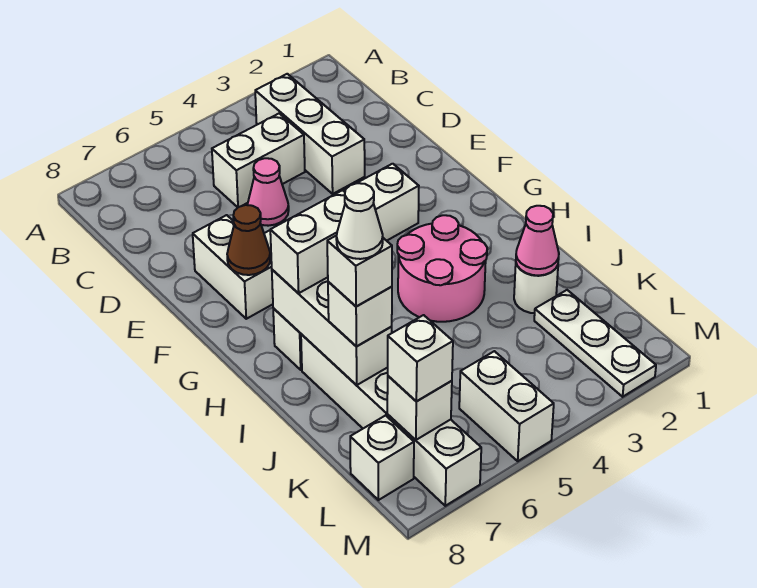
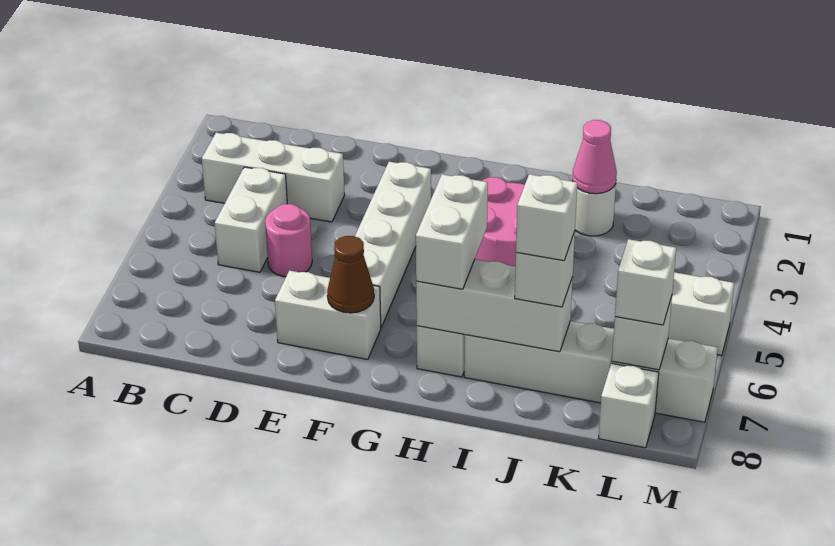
pink 1x1 cone [248,158,289,226] -> pink 1x1 round brick [265,204,312,277]
white 1x1 cone [336,183,383,259] -> none
white 1x3 plate [534,290,656,397] -> none

